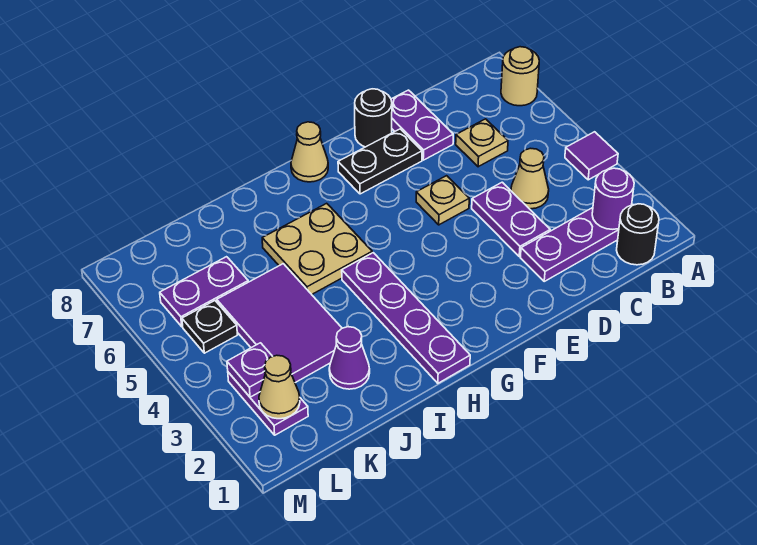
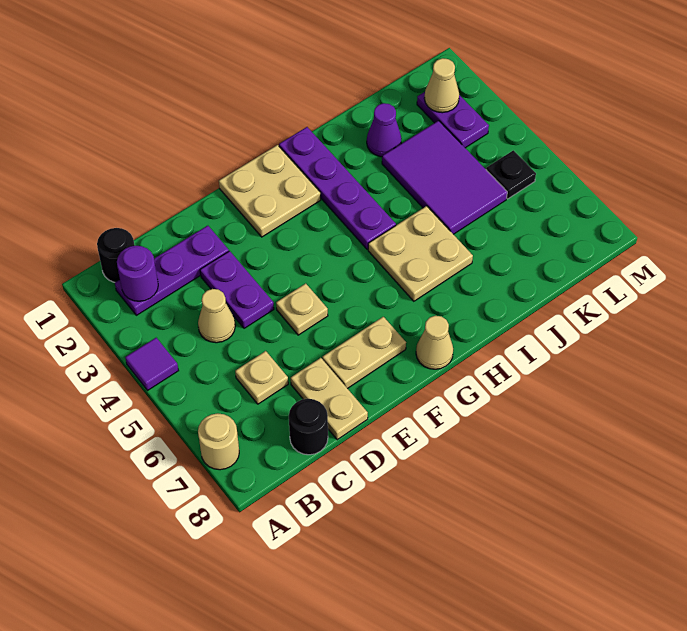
purple 1x2 plate [391,90,453,160] -> tan 1x2 plate [291,358,368,440]
black 1x2 plate [338,129,422,194] -> tan 1x2 plate [322,317,406,389]
black 1x1 round brick [355,89,392,147] -> black 1x1 round brick moved to [289,399,328,455]
none -> tan 2x2 plate [219,145,321,237]
purple 1x2 plate [160,257,248,327] -> none
purple 1x1 plate [227,343,273,397] -> none

